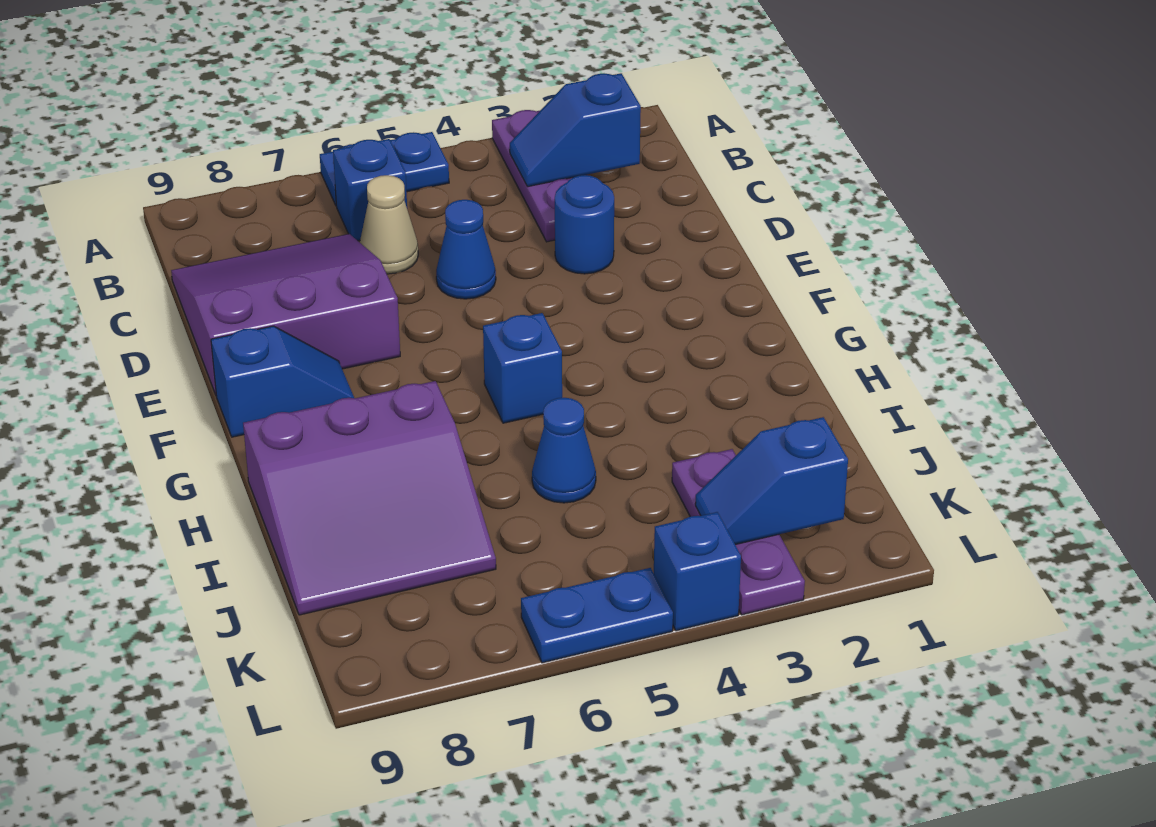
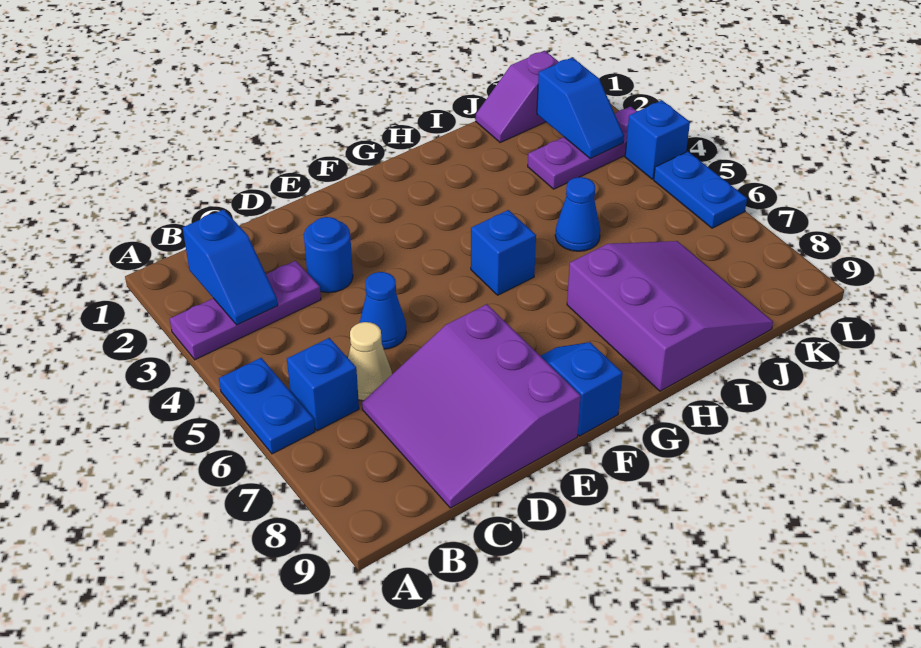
none -> purple 1x2 slope [476,51,559,143]

